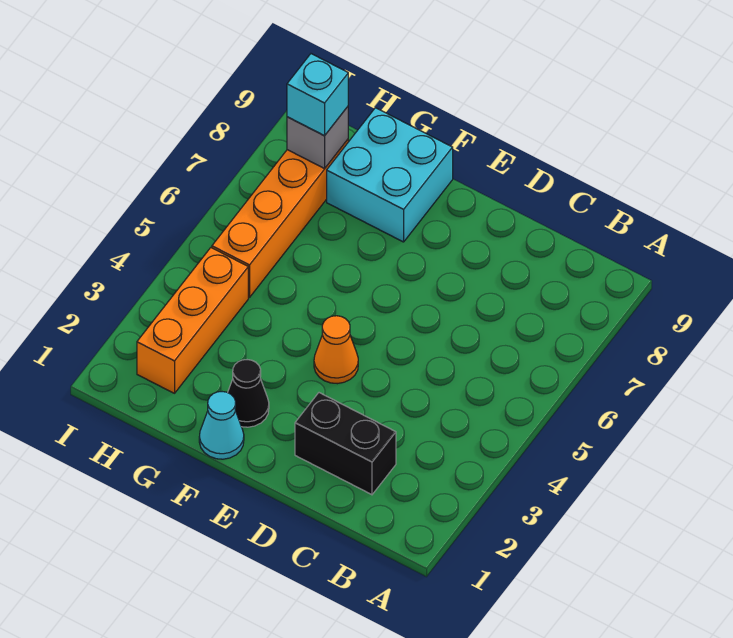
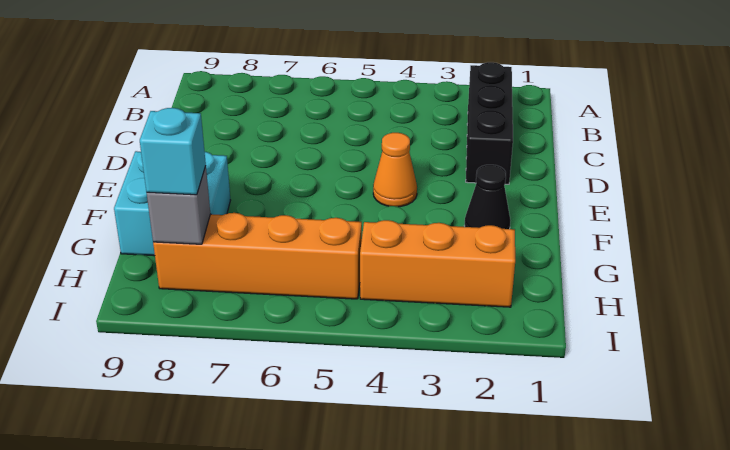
black 1x2 brick [295,393,396,495] -> black 1x3 brick [466,62,513,184]
cyan 1x1 cone [199,392,244,459] -> none

